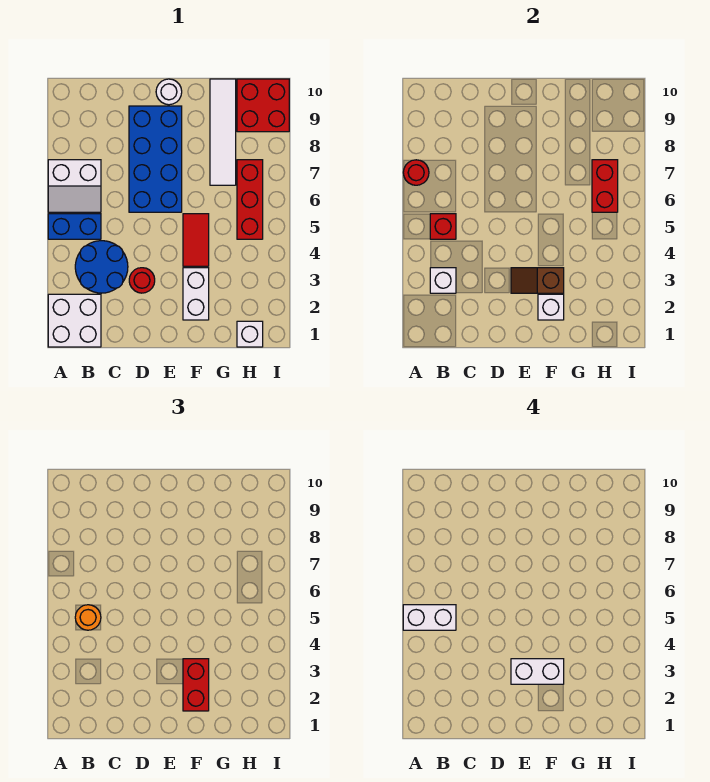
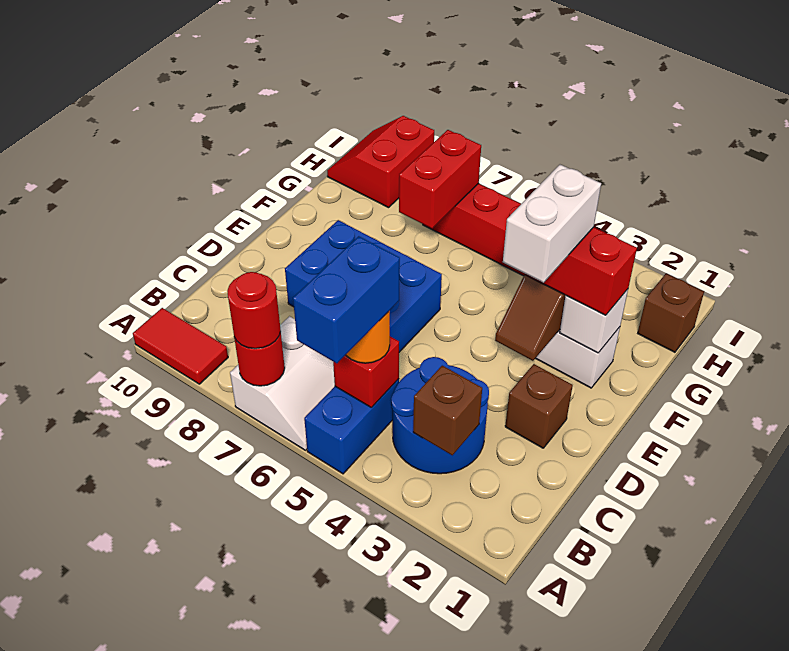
white 2x2 brick [48,294,101,347] -> none
white 1x2 brick [403,605,456,630] -> blue 1x2 brick [293,236,400,363]
white 1x1 brick [430,268,456,293] -> brown 1x1 brick [413,366,482,455]
none -> brown 1x1 brick [505,364,573,448]
red 1x1 round brick [129,268,155,293] -> red 1x1 round brick moved to [227,272,281,349]
blue 2x4 brick [129,106,182,212] -> blue 2x3 brick [285,220,442,352]
white 1x1 round brick [156,79,182,105] -> none
red 1x2 tile [183,214,209,266] -> red 1x2 tile moved to [133,308,228,384]
white 1x4 tile [210,79,236,185] -> none
white 1x1 brick [237,321,263,347] -> brown 1x1 brick [638,273,704,352]
red 1x2 brick [592,160,618,212] -> red 1x2 brick turned to [399,130,481,229]
red 2x2 brick [237,79,289,132] -> red 2x2 slope [327,116,434,208]

